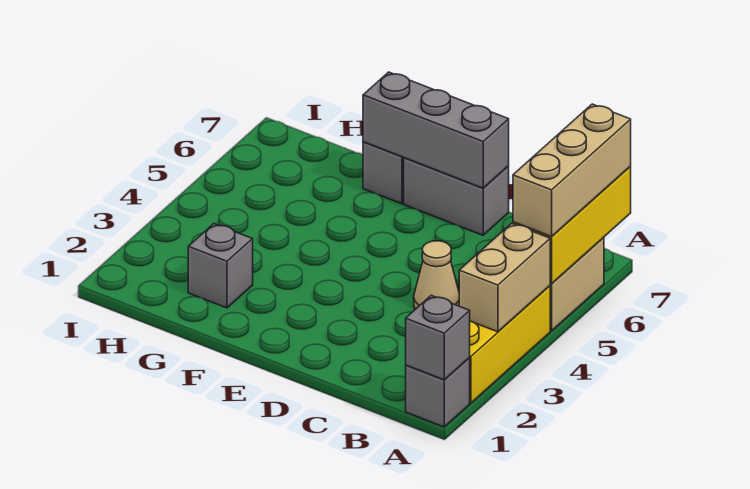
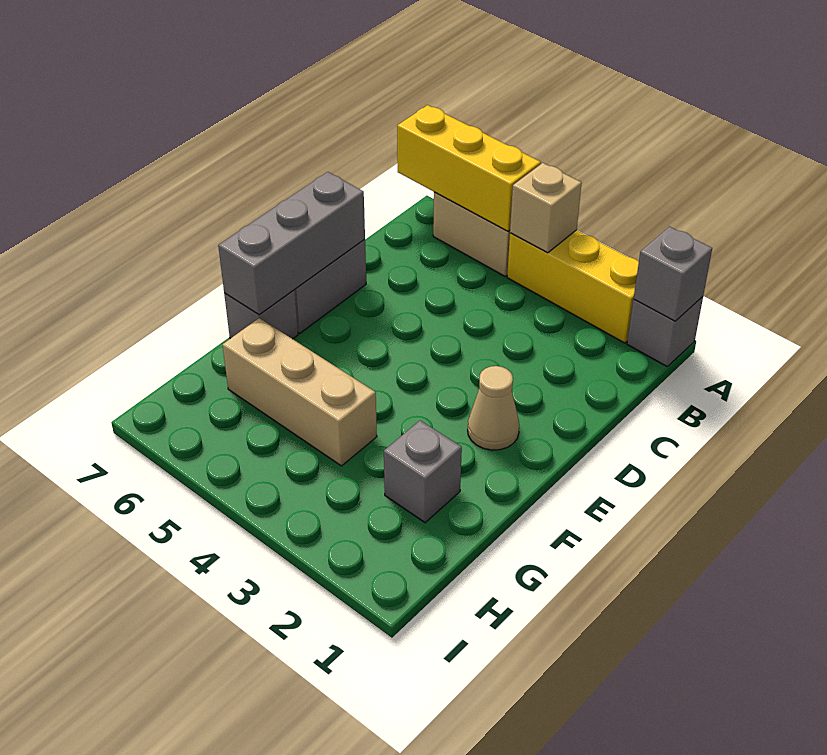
tan 1x2 brick [459,223,550,332] -> tan 1x1 brick [510,163,582,253]
tan 1x3 brick [513,104,631,237] -> tan 1x3 brick moved to [223,318,377,466]
tan 1x1 cone [414,241,459,309] -> tan 1x1 cone moved to [468,366,519,450]

